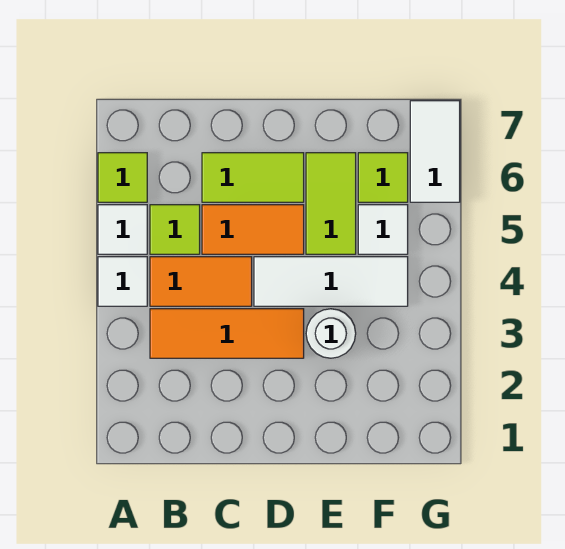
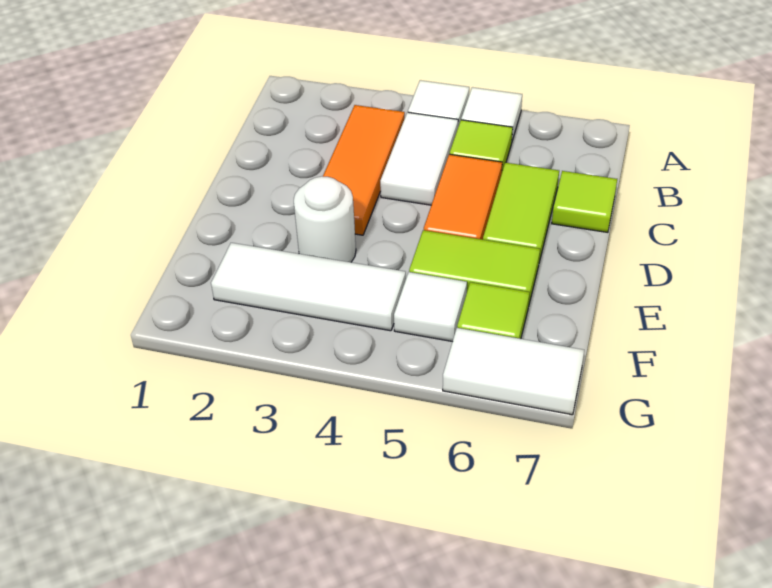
lime 1x1 tile [98,153,147,202] -> lime 1x1 tile moved to [552,171,617,232]
orange 1x2 tile [150,257,252,306] -> white 1x2 tile [380,112,458,205]
white 1x3 tile [254,257,408,306] -> white 1x3 tile turned to [211,243,406,331]

